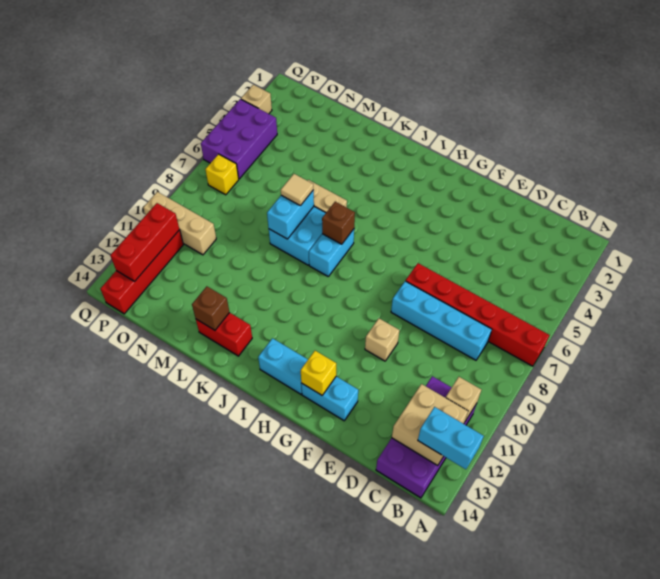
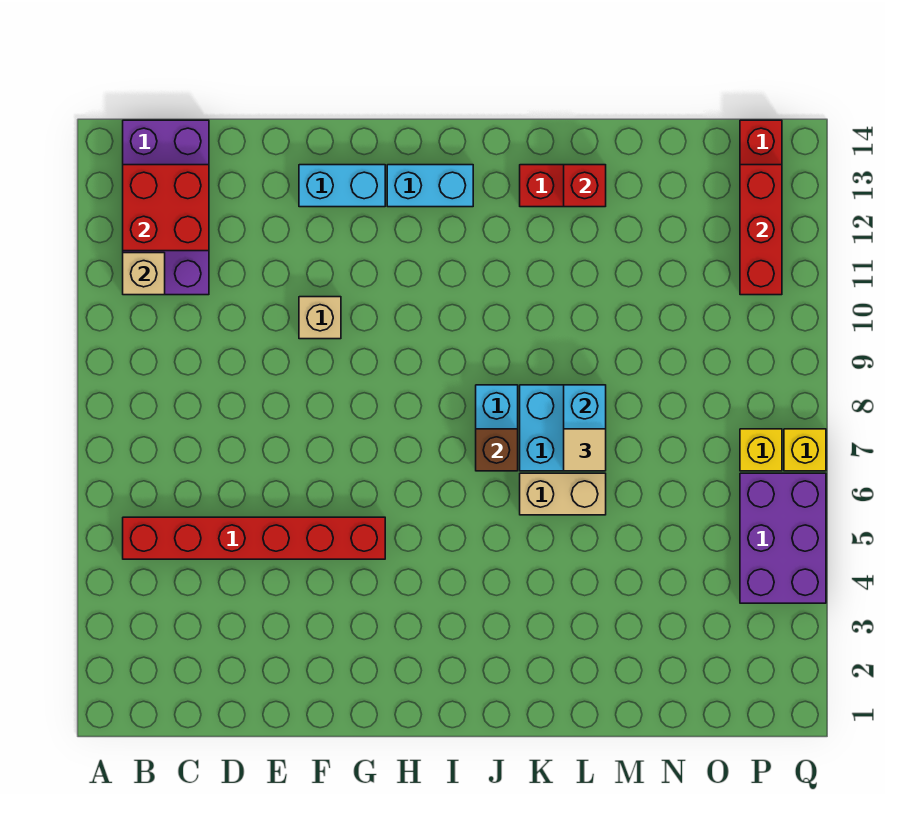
red 1x6 brick [406,263,549,366] -> red 1x6 brick moved to [123,517,385,559]
cyan 1x2 brick [418,407,484,469] -> none
tan 2x2 brick [392,384,468,466] -> red 2x2 brick [123,165,209,251]
cyan 1x4 brick [391,281,492,360] -> none
yellow 1x1 brick [301,351,336,395] -> yellow 1x1 brick moved to [784,429,826,471]
brown 1x1 brick [192,286,229,330] -> red 1x1 brick [564,165,606,207]
tan 1x3 brick [143,192,216,255] -> none
tan 1x1 brick [241,85,272,114] -> none

